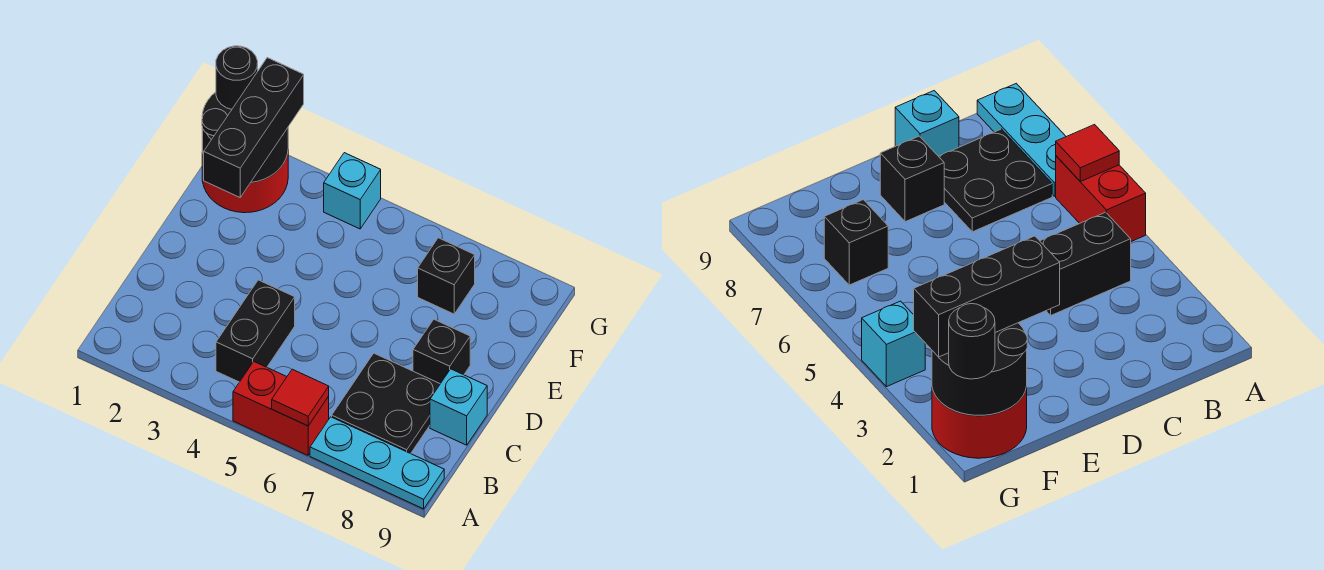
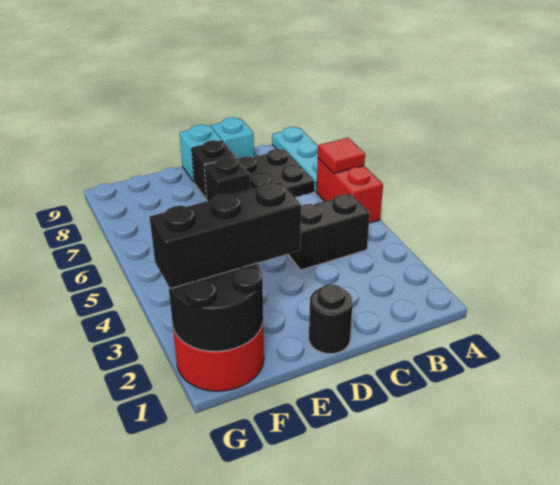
black 1x1 brick [418,238,475,314] -> black 1x1 brick moved to [204,157,250,201]
black 1x1 round brick [216,46,258,109] -> black 1x1 round brick moved to [309,284,353,354]
cyan 1x1 brick [324,153,381,229] -> cyan 1x1 brick moved to [180,125,222,182]

